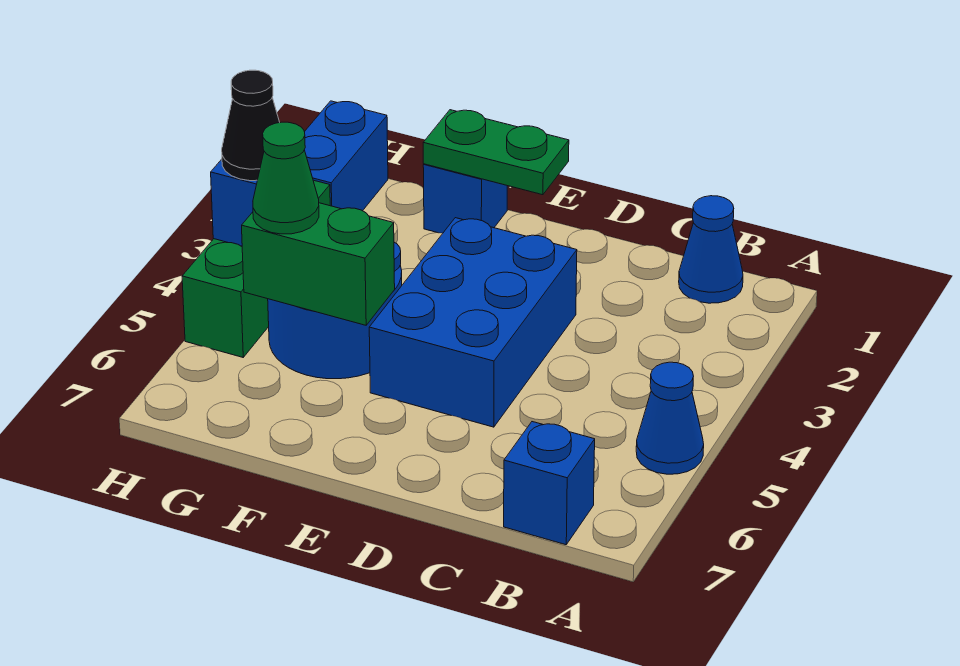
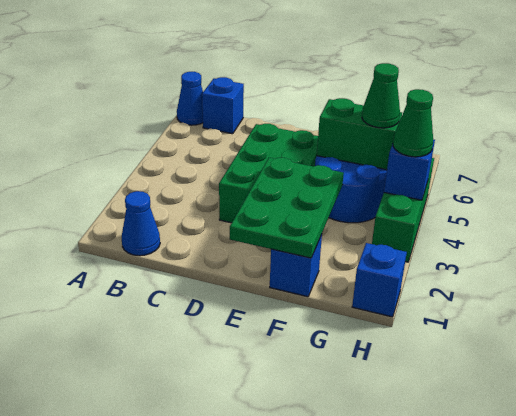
blue 1x1 cone [636,362,704,474] -> blue 1x1 cone moved to [177,72,203,125]
blue 2x3 brick [369,218,577,427] -> green 2x3 brick [219,124,318,223]
green 1x2 plate [423,110,569,195] -> green 2x3 plate [230,158,344,258]
blue 1x2 brick [304,101,388,211] -> blue 1x1 brick [352,243,407,317]
black 1x1 cone [222,70,280,181] -> green 1x1 cone [393,89,433,157]

